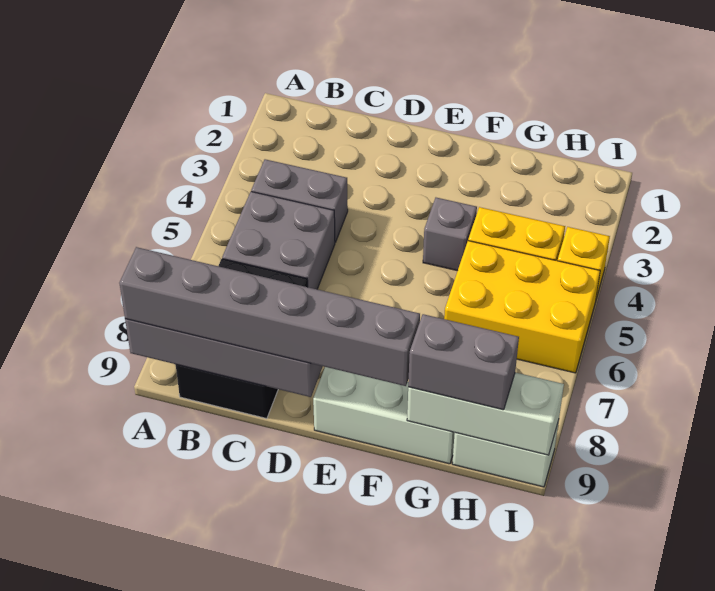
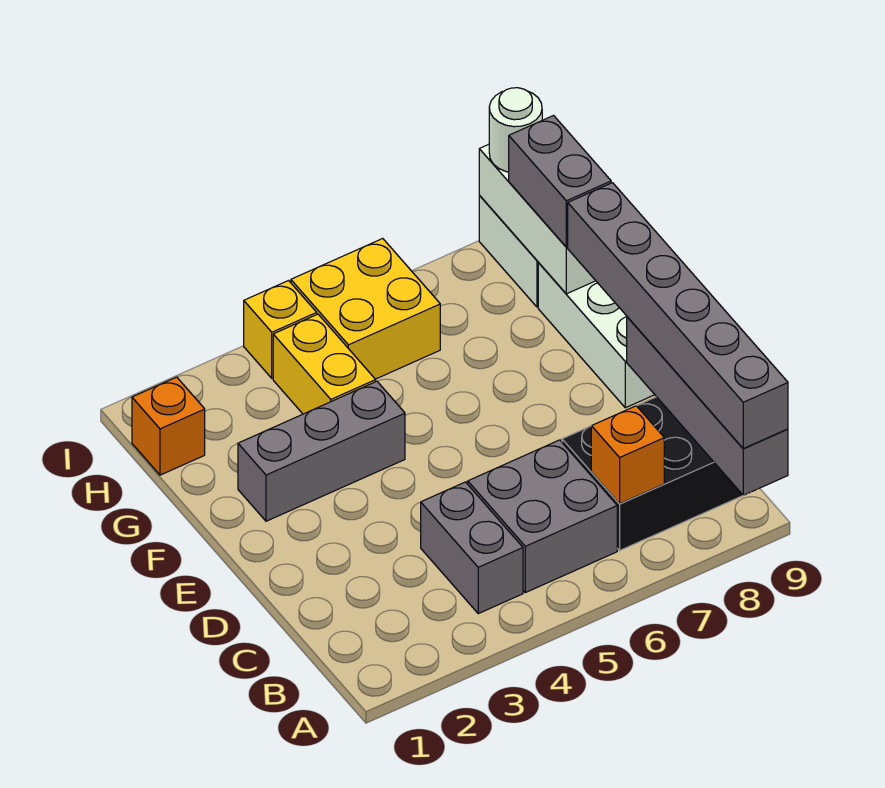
none -> orange 1x1 brick [591,406,664,504]
grey 1x1 brick [423,198,477,271] -> grey 1x3 brick [238,381,405,521]
yellow 2x3 brick [444,241,600,373] -> yellow 2x2 brick [291,239,440,379]
none -> orange 1x1 brick [132,377,205,475]
none -> white 1x1 round brick [489,88,542,172]

